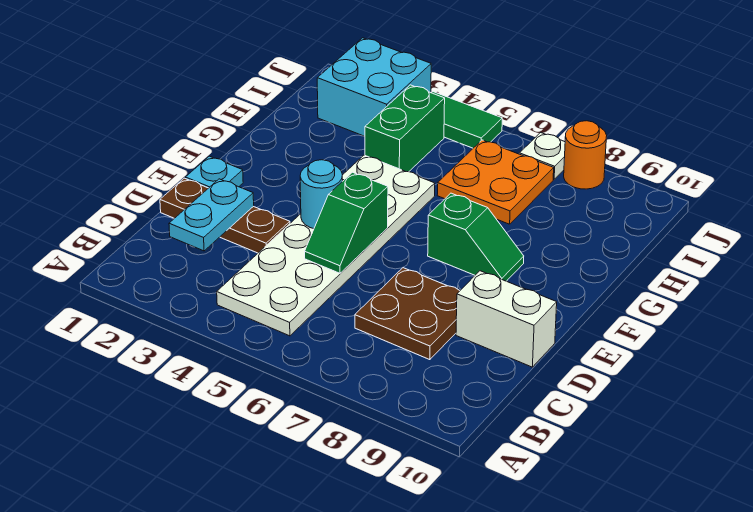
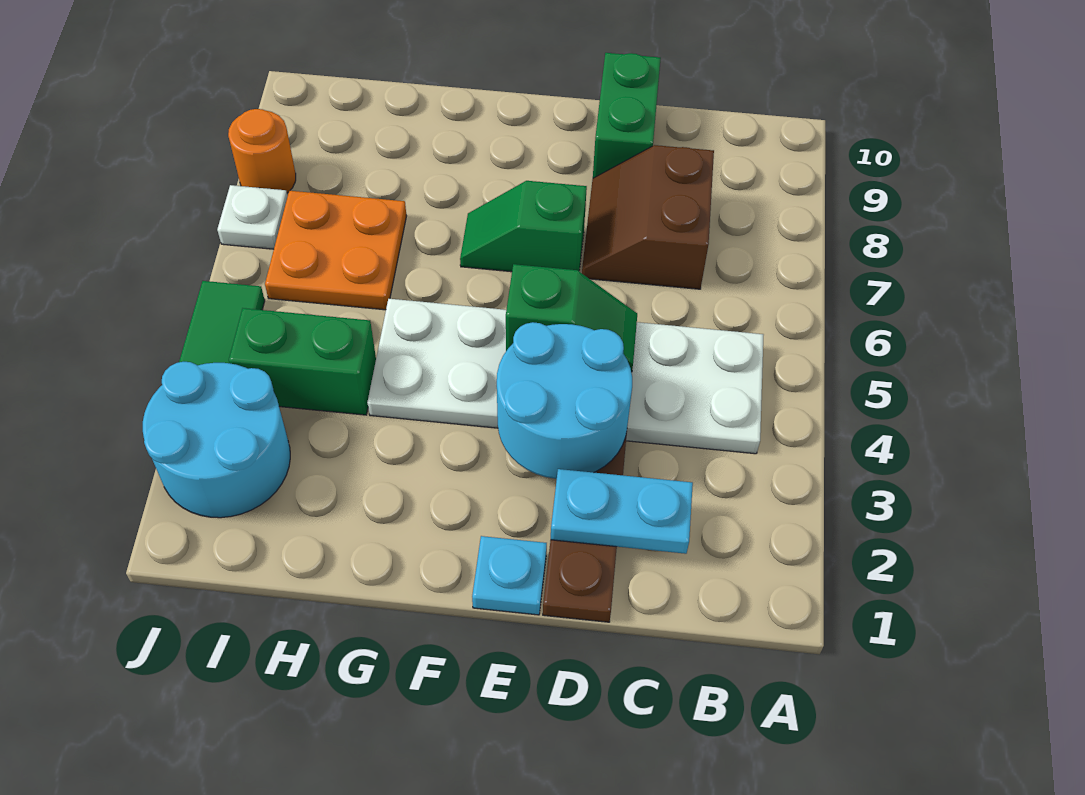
brown 2x2 plate [355,268,460,360] -> brown 2x2 slope [582,145,714,289]
white 1x2 brick [456,271,557,367] -> green 1x2 brick [593,53,661,178]
cyan 1x1 round brick [300,160,343,229] -> cyan 2x2 round brick [497,322,632,479]
green 1x2 slope [428,193,524,281] -> green 1x2 slope turned to [460,181,587,272]
cyan 2x2 brick [317,38,431,136] -> cyan 2x2 round brick [143,362,290,518]

